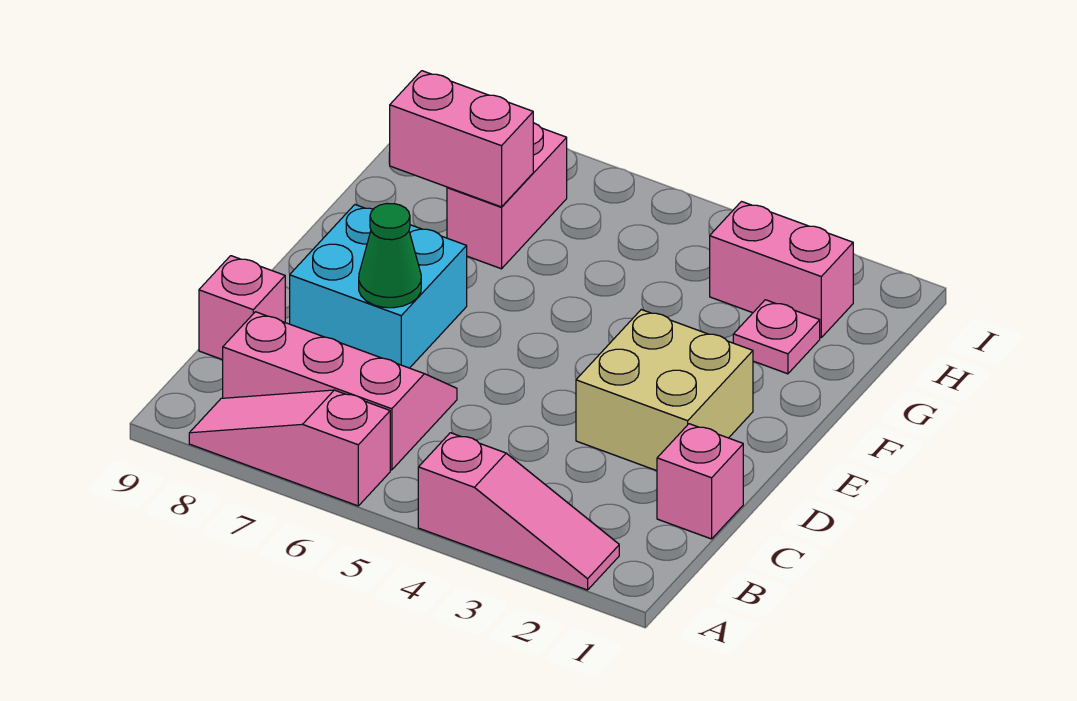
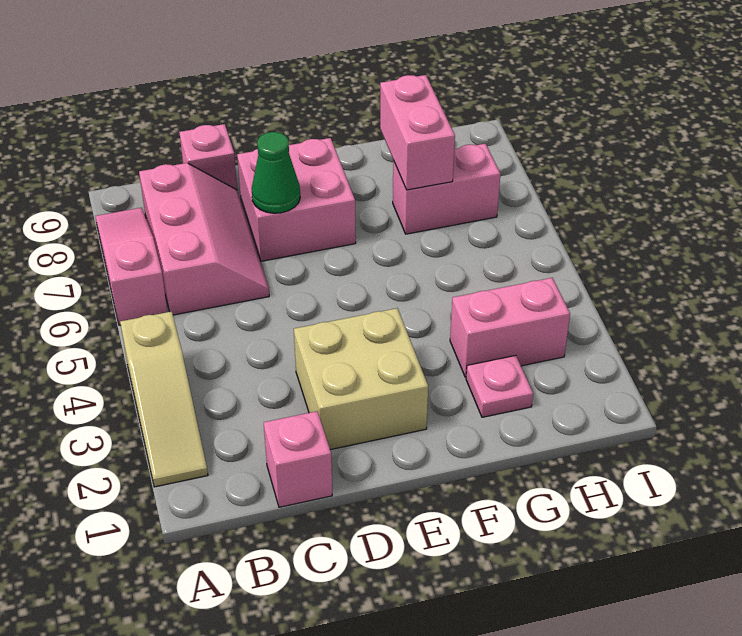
pink 1x3 slope [418,433,619,590] -> tan 1x3 slope [120,312,208,487]
cyan 2x2 brick [290,205,467,368] -> pink 2x2 brick [237,138,356,261]
pink 1x2 brick [710,202,853,338] -> pink 1x2 brick turned to [450,278,570,377]

